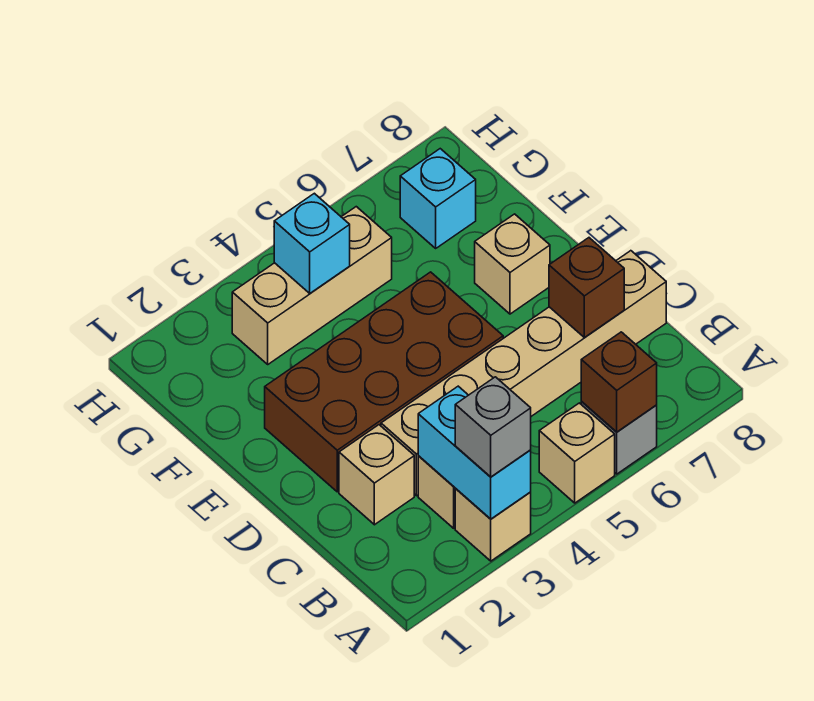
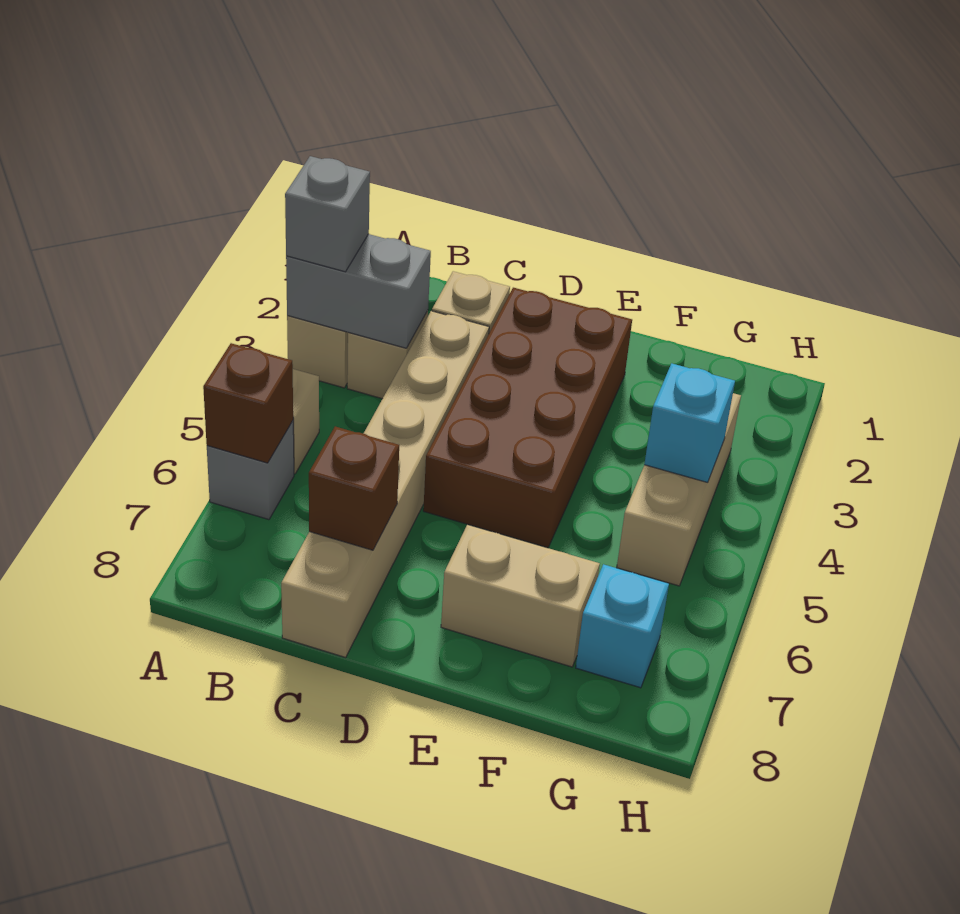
cyan 1x2 brick [418,386,531,519] -> grey 1x2 brick [286,234,431,348]
tan 1x1 brick [475,214,550,314] -> tan 1x2 brick [441,525,600,667]

